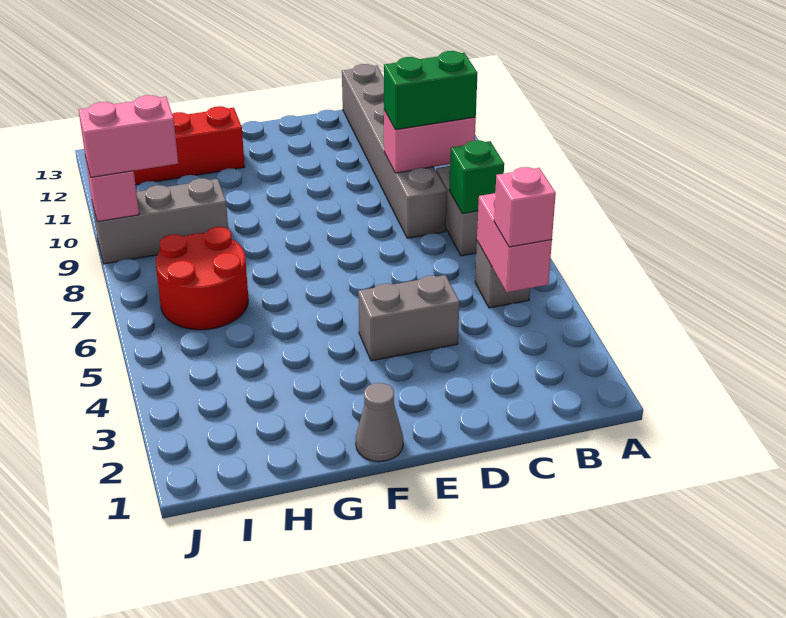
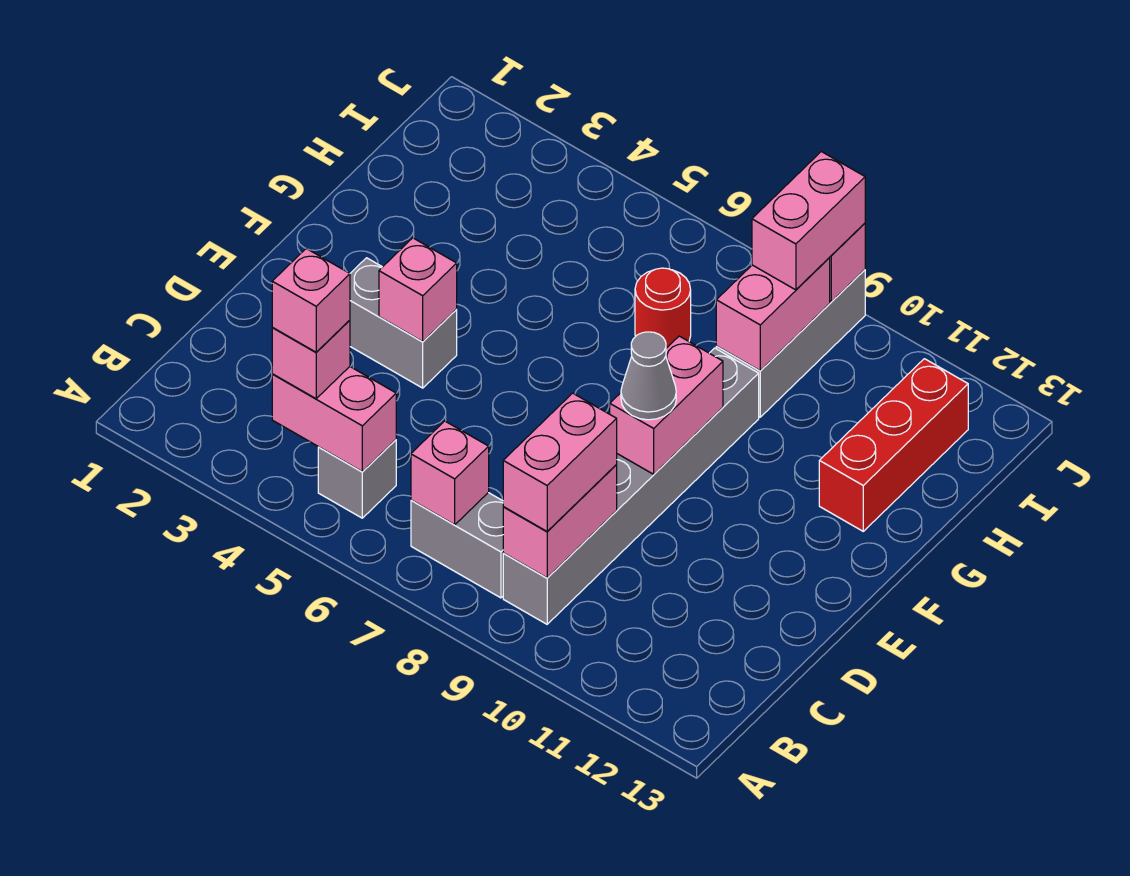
none -> pink 1x1 brick [272,249,350,352]
green 1x1 brick [449,140,504,214] -> pink 1x1 brick [411,421,489,525]
green 1x2 brick [384,51,477,130] -> pink 1x2 brick [503,393,617,531]
grey 1x6 brick [342,64,447,238] -> grey 1x6 brick turned to [503,348,759,624]
grey 1x2 brick [358,275,459,361] -> grey 1x2 brick turned to [350,258,457,388]
none -> pink 1x1 brick [379,238,457,342]
none -> pink 1x2 brick [610,336,723,474]
grey 1x1 cone [356,383,403,462] -> grey 1x1 cone moved to [621,332,676,420]
red 2x2 round brick [156,227,248,330] -> red 1x1 round brick [635,268,691,348]
none -> pink 1x2 brick [716,258,830,371]

